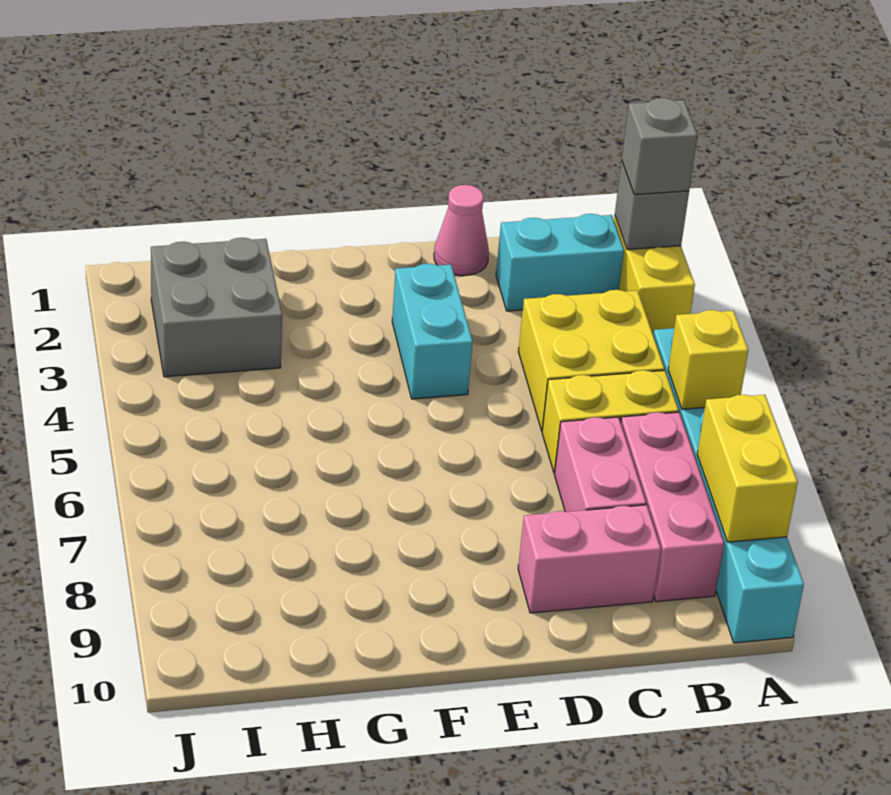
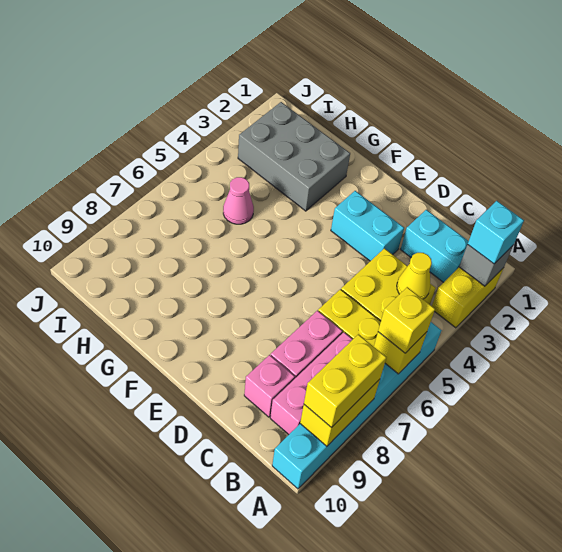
grey 1x1 brick [622,98,697,195] -> cyan 1x1 brick [468,201,524,264]
none -> yellow 1x1 brick [378,287,435,353]
none -> yellow 1x2 brick [304,334,387,427]
none -> yellow 1x1 cone [397,253,432,299]
pink 1x2 brick [518,505,661,613] -> pink 1x1 brick [244,355,295,417]
pink 1x1 cone [434,185,489,276] -> pink 1x1 cone moved to [223,177,254,224]
cyan 1x2 brick [392,264,473,399] -> cyan 1x2 brick turned to [331,191,404,261]
grey 2x2 brick [151,238,282,377] -> grey 2x3 brick [238,102,350,211]

